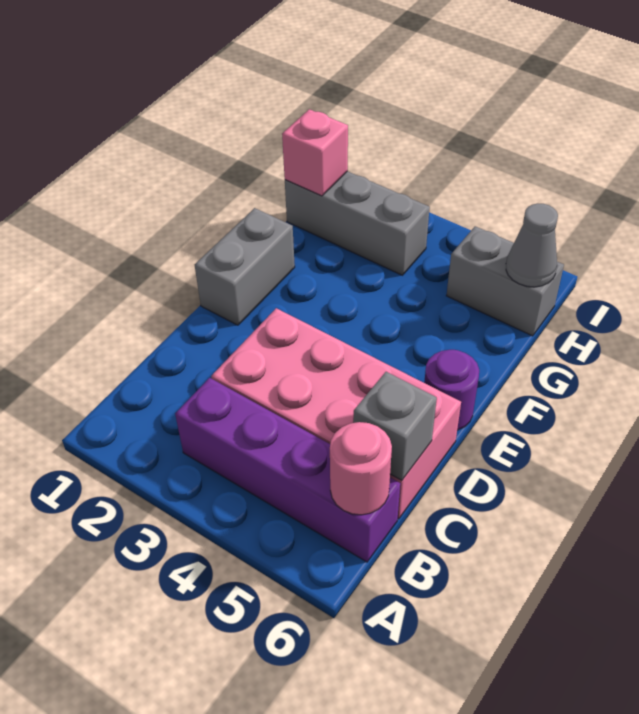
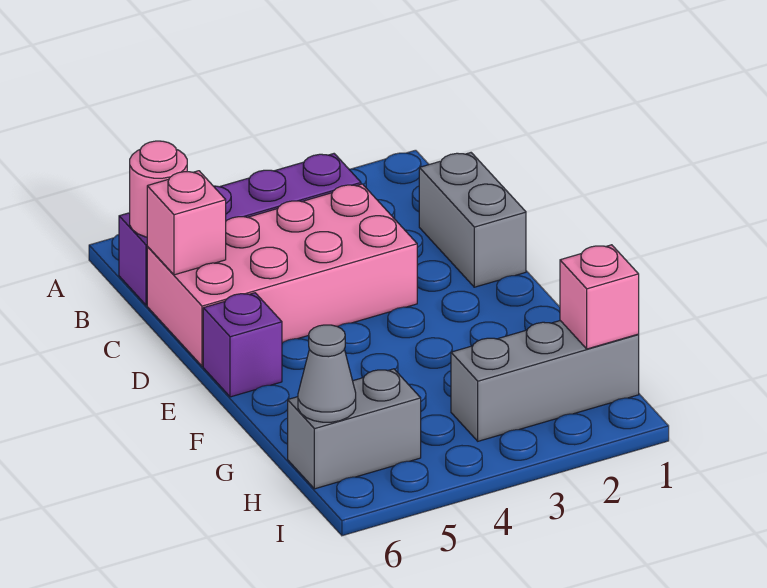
grey 1x1 brick [353,372,437,480] -> pink 1x1 brick [147,171,226,275]
grey 1x2 brick [195,208,295,325] -> grey 1x2 brick moved to [419,153,526,287]
purple 1x1 round brick [424,350,479,430] -> purple 1x1 brick [203,293,282,397]

